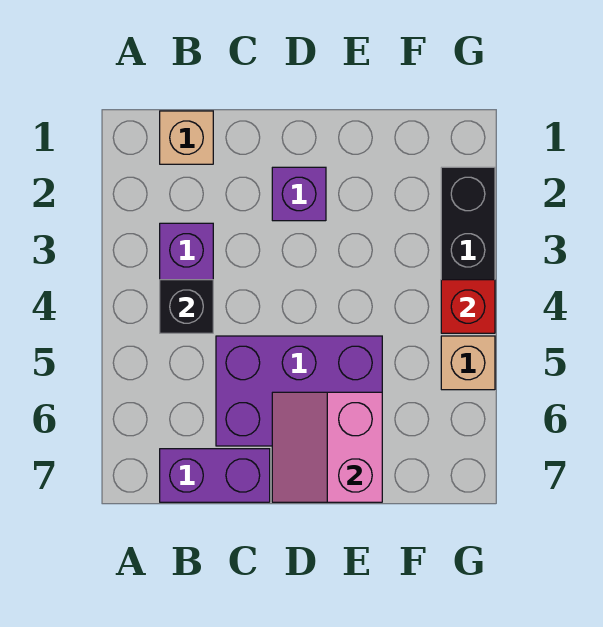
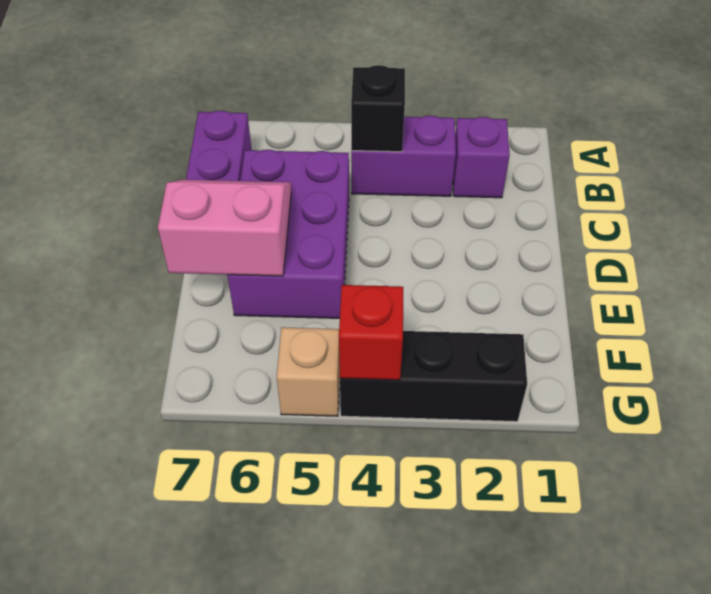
tan 1x1 brick [160,111,213,164] -> none
purple 1x1 brick [272,167,326,221] -> purple 1x1 brick moved to [453,117,510,198]

